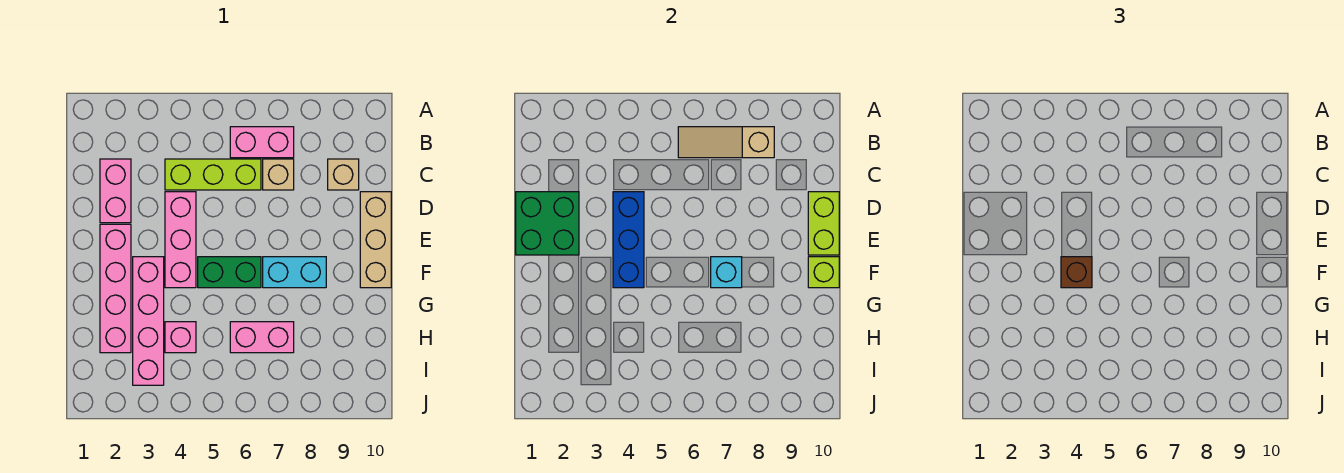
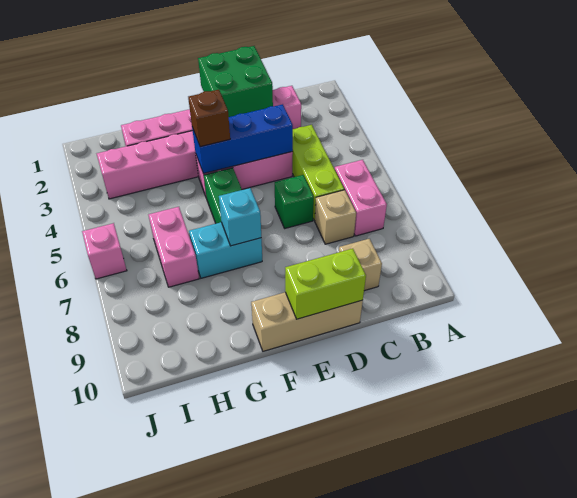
tan 1x3 slope [678,127,774,158] -> none
none -> green 1x1 brick [275,175,314,228]
cyan 1x2 brick [263,257,326,288] -> cyan 1x2 brick turned to [189,222,262,278]
lime 1x1 brick [808,257,839,288] -> none
pink 1x1 brick [165,322,196,353] -> pink 1x1 brick moved to [82,223,127,279]

